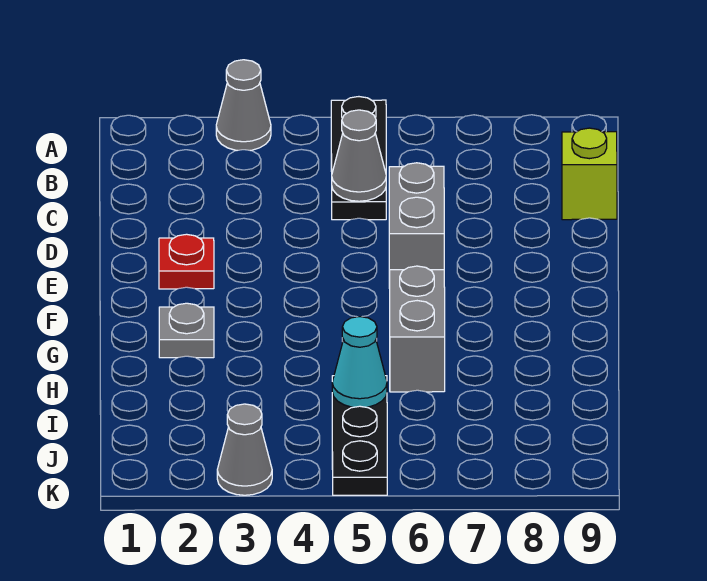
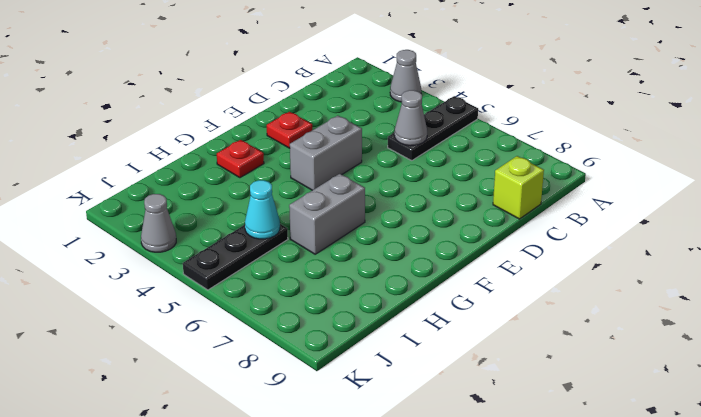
grey 1x2 brick [389,163,444,288] -> grey 1x2 brick moved to [290,116,362,190]
grey 1x1 plate [159,303,214,358] -> red 1x1 plate [217,140,264,178]

